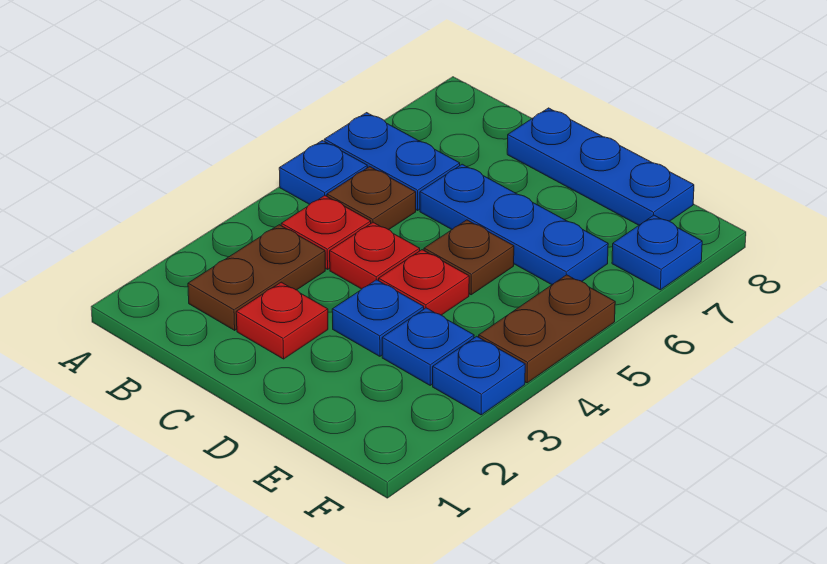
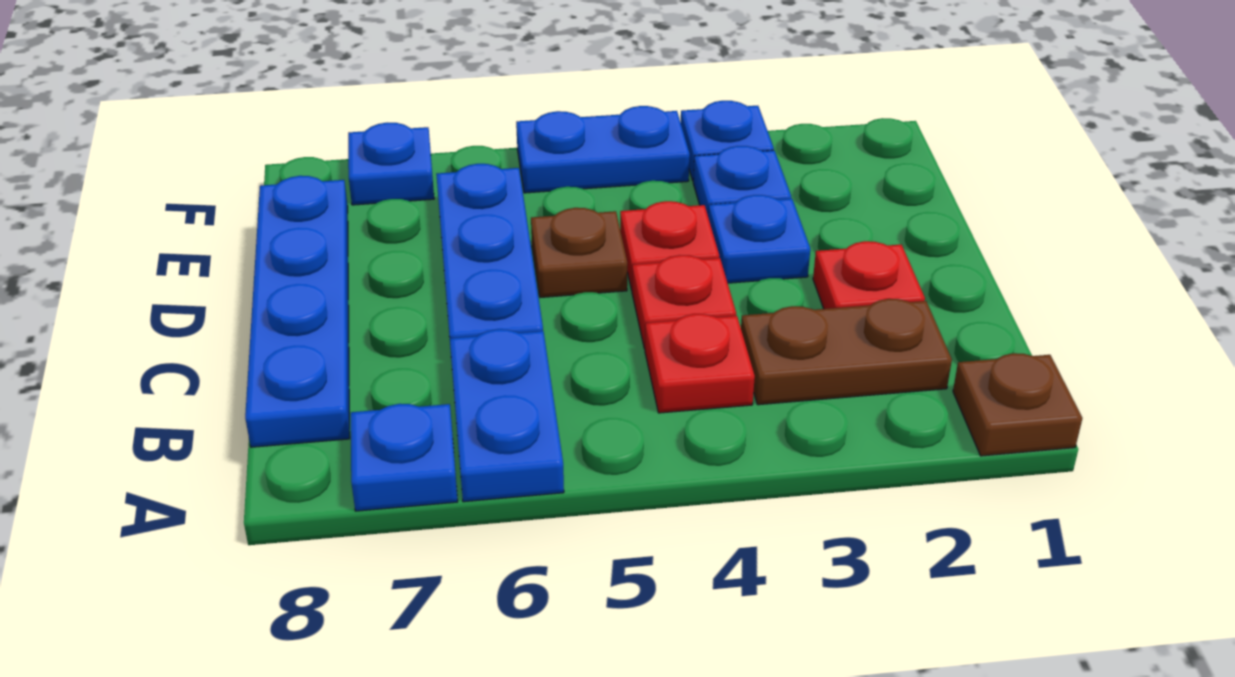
blue 1x1 plate [279,141,367,204] -> blue 1x1 plate moved to [351,404,458,511]
brown 1x1 plate [327,167,416,230] -> brown 1x1 plate moved to [953,353,1082,456]
blue 1x3 plate [507,108,694,225] -> blue 1x4 plate [245,176,350,447]
brown 1x2 plate [479,275,615,383] -> blue 1x2 plate [516,106,690,193]

